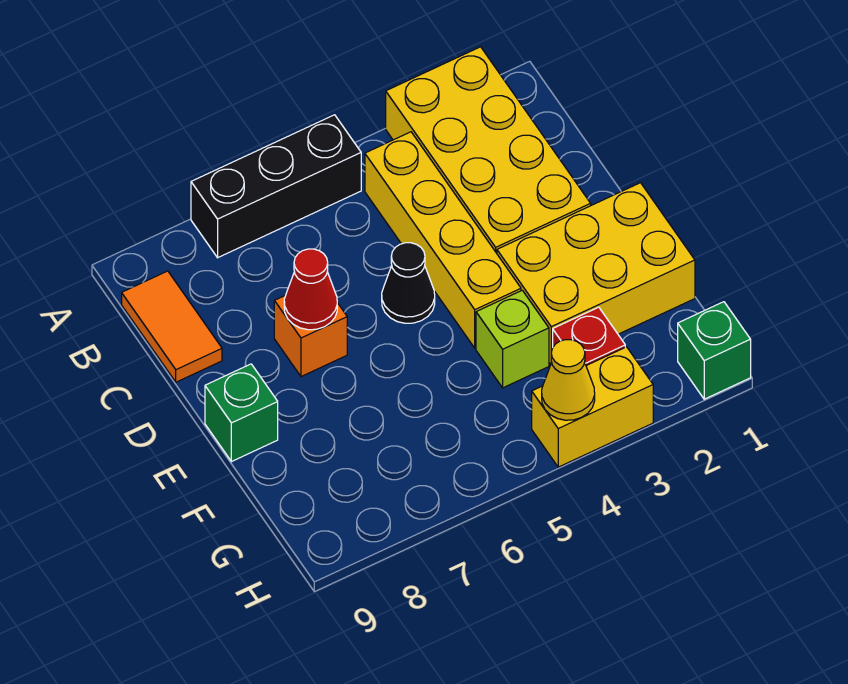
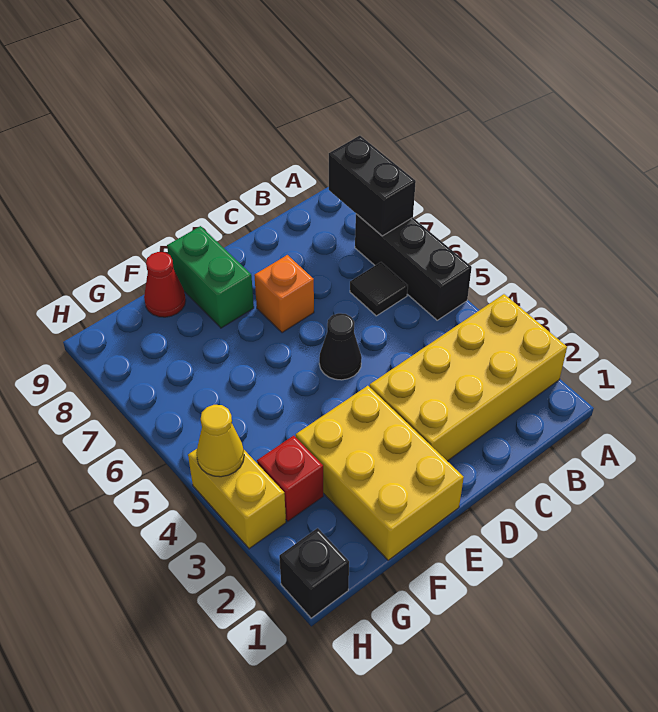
none -> black 1x2 brick [329,136,416,236]
yellow 1x4 brick [365,132,521,348] -> none
none -> black 1x1 tile [350,262,408,316]
orange 1x2 tile [122,271,222,382] -> none
red 1x1 cone [284,249,337,330] -> red 1x1 cone moved to [144,252,186,317]
green 1x1 brick [205,364,278,462] -> green 1x2 brick [167,226,254,328]
lime 1x1 brick [476,290,549,388] -> none
green 1x1 brick [678,302,751,399] -> black 1x1 brick [279,528,349,618]

